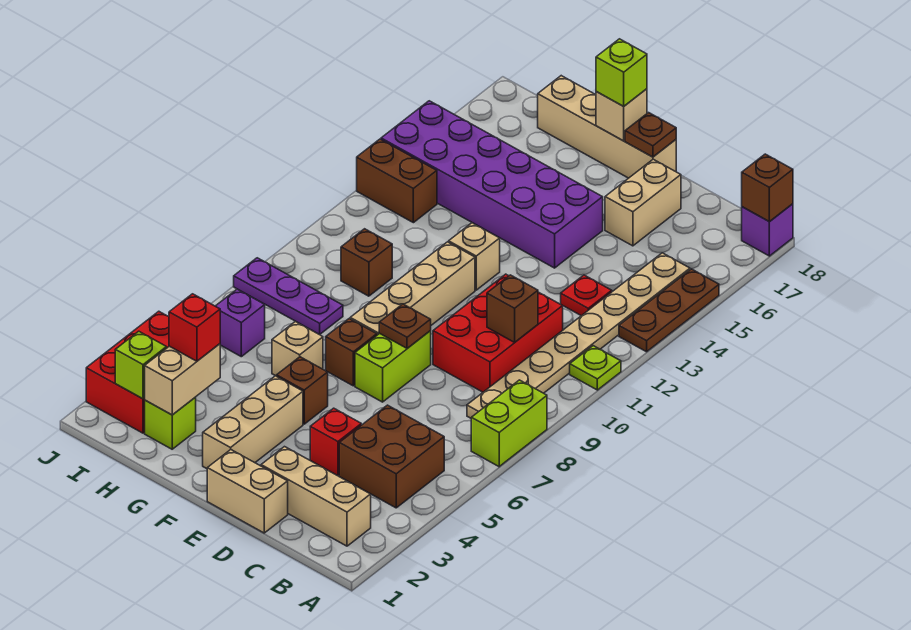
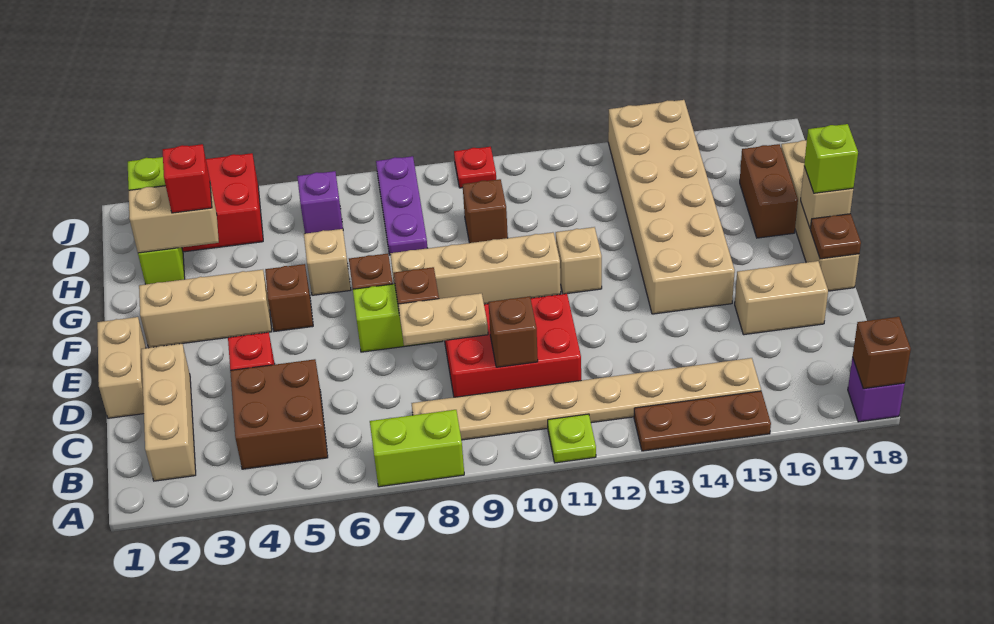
red 1x1 plate [561,275,612,316] -> red 1x1 plate moved to [454,147,496,188]
none -> tan 1x2 plate [398,293,488,346]
purple 2x6 brick [381,101,603,268] -> tan 2x6 brick [608,100,735,314]
brown 1x2 brick [357,139,437,223] -> brown 1x2 brick moved to [740,144,798,238]

